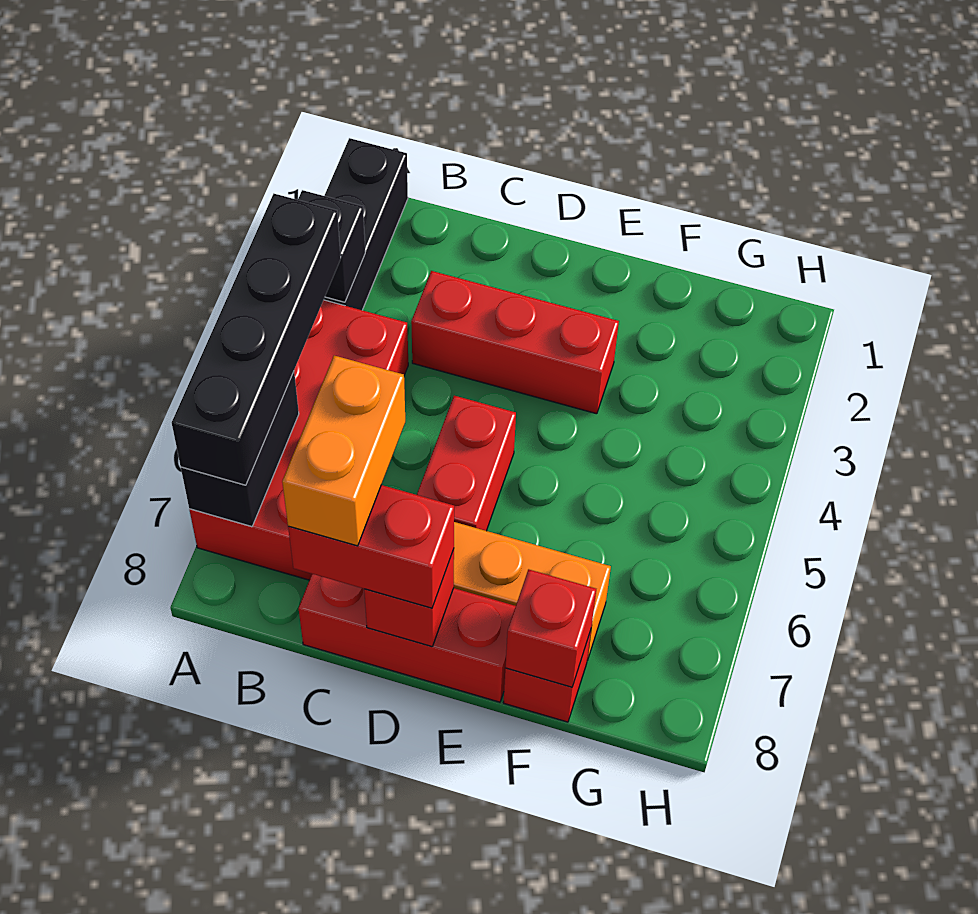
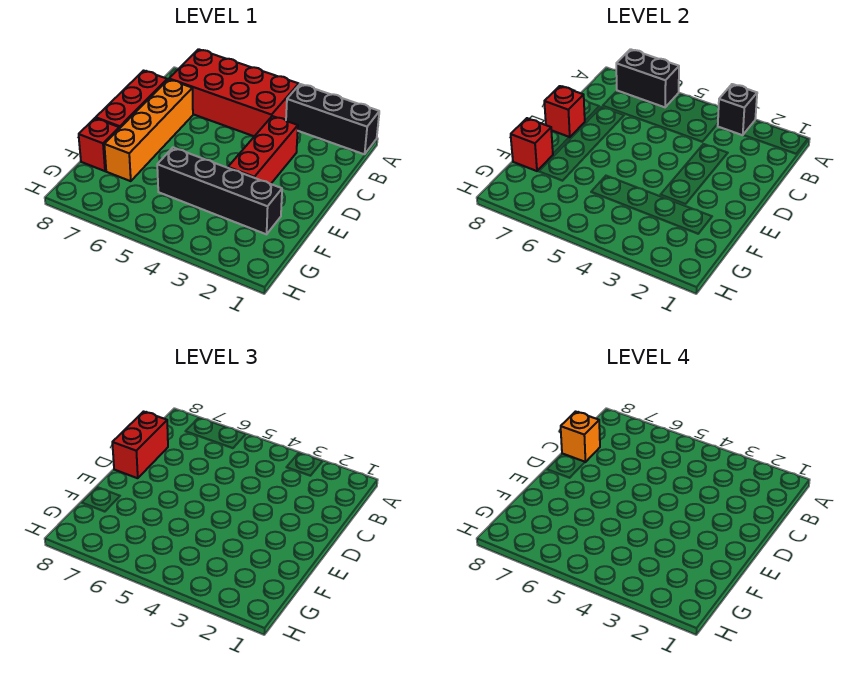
black 1x4 brick [172,194,341,485] -> black 1x4 brick moved to [157,148,282,234]
orange 1x2 brick [282,355,405,546] -> orange 1x1 brick [561,412,600,462]
red 1x2 brick [417,396,516,531] -> none

